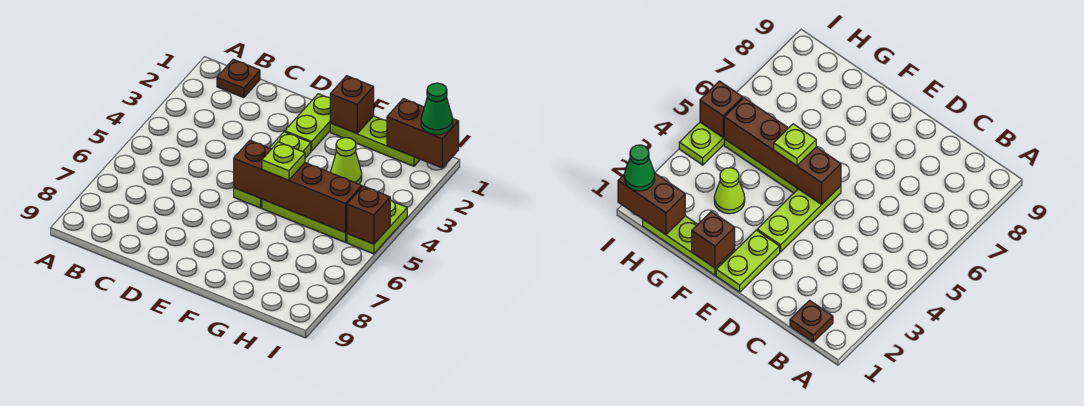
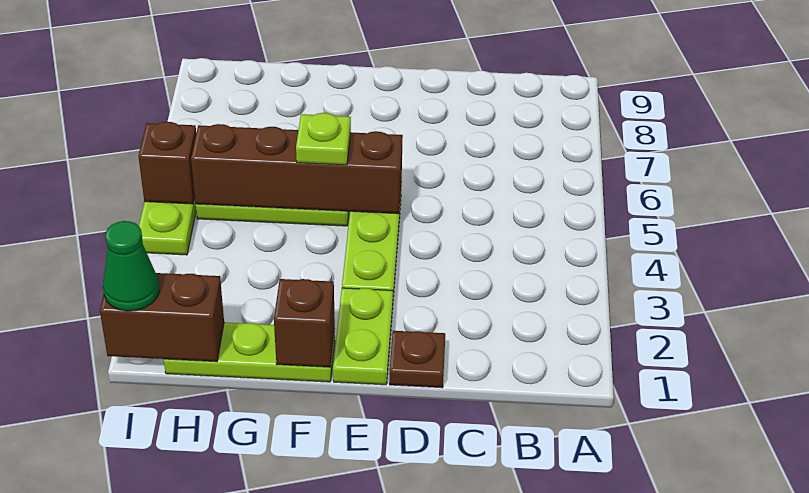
brown 1x1 plate [217,59,260,98] -> brown 1x1 plate moved to [389,331,445,388]
lime 1x1 cone [331,138,362,184] -> none

